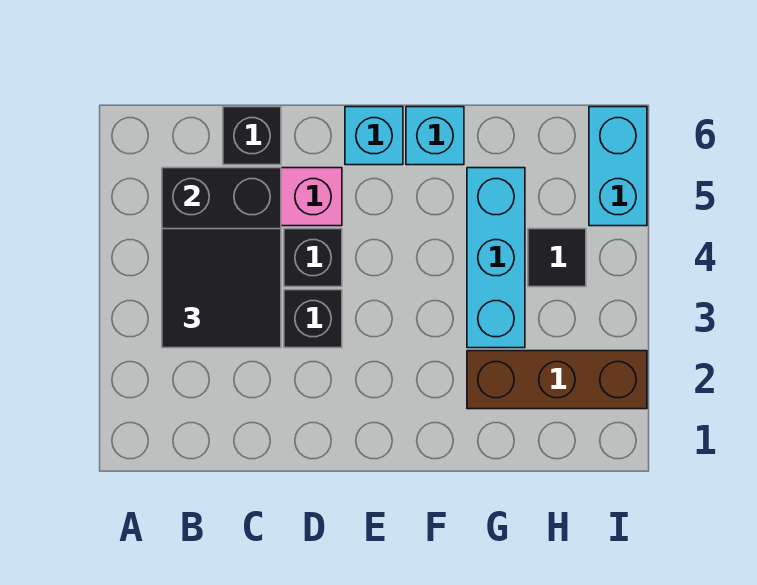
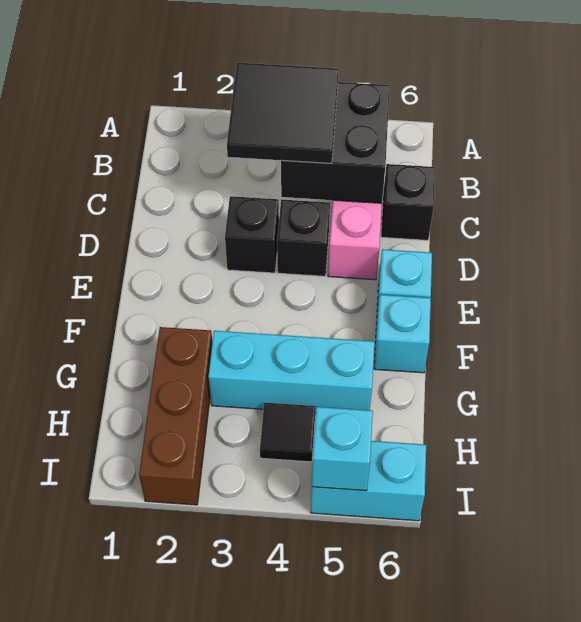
none -> cyan 1x1 brick [312,407,373,491]

